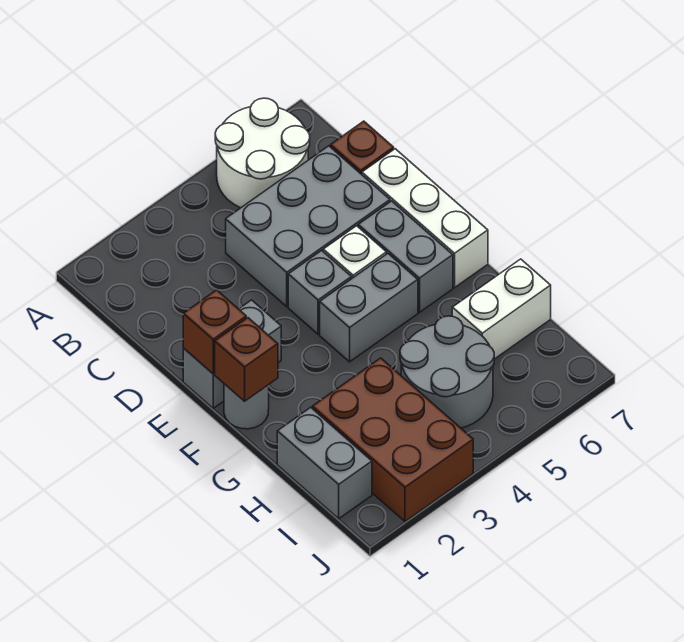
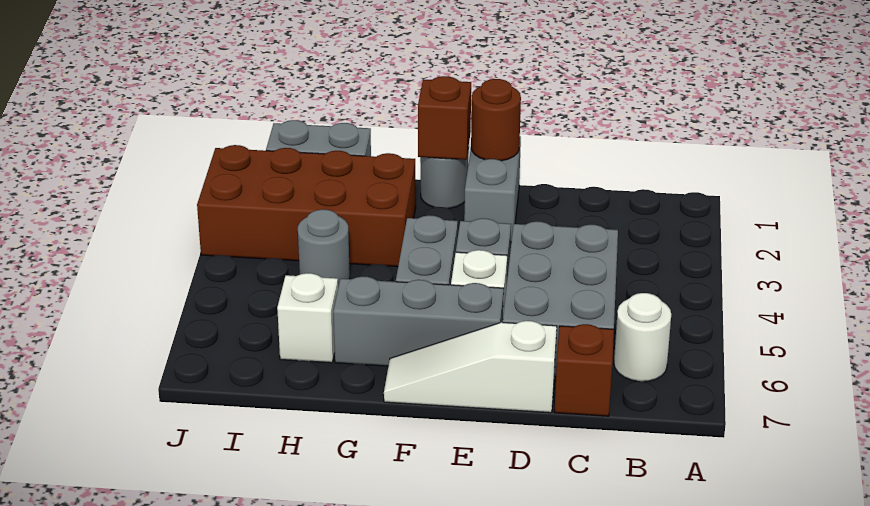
white 2x2 round brick [215,98,310,208] -> white 1x1 round brick [614,293,671,382]
white 1x3 brick [362,149,488,288] -> white 1x3 slope [384,321,557,413]
brown 1x1 brick [183,290,246,374] -> brown 1x1 round brick [471,79,521,161]
grey 1x2 brick [358,201,453,312] -> grey 1x3 brick [333,276,504,366]
brown 2x3 brick [312,358,473,522] -> brown 2x4 brick [197,145,416,267]
grey 2x2 round brick [400,316,494,428] -> grey 1x1 round brick [298,209,350,287]
white 1x2 brick [452,259,551,359] -> white 1x1 brick [277,273,338,363]

